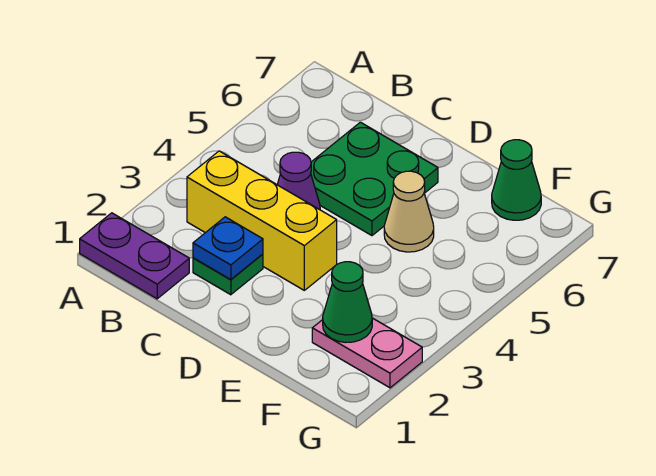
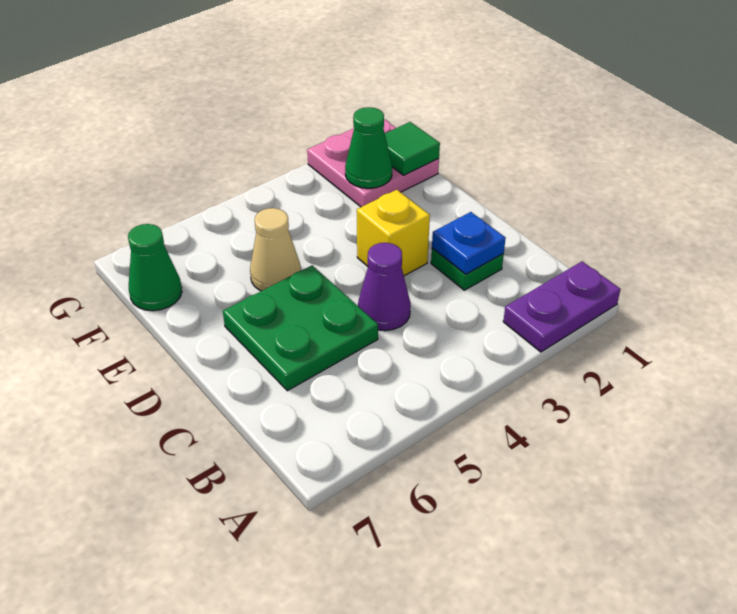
purple 1x2 plate [80,213,189,299] -> purple 1x2 plate turned to [503,262,620,352]
yellow 1x3 brick [187,151,337,290] -> yellow 1x1 brick [357,190,430,276]
none -> green 1x1 tile [385,122,440,175]
pink 1x2 plate [312,318,422,388] -> pink 2x2 plate [307,119,439,207]

